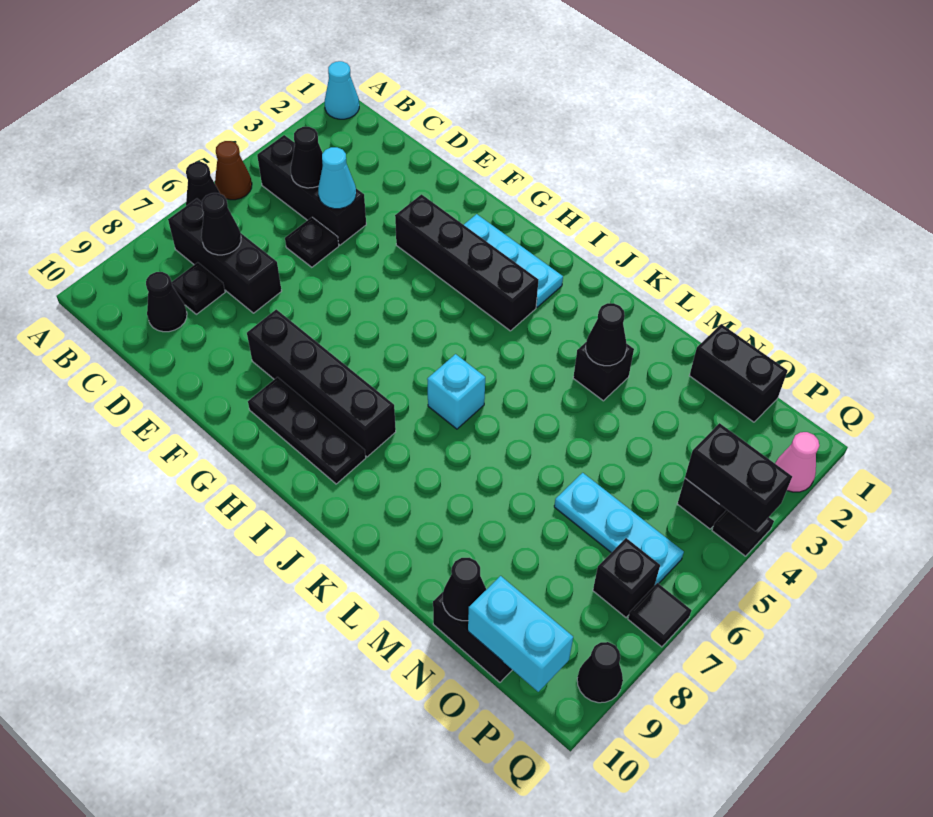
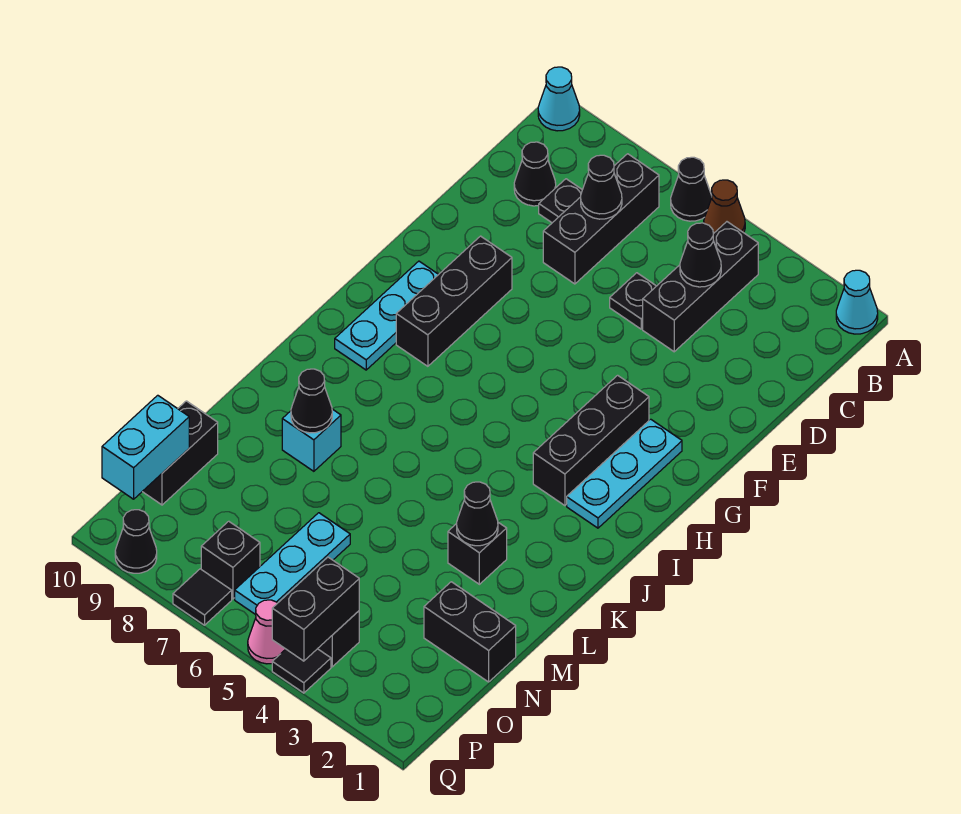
cyan 1x1 cone [318,147,356,209] -> cyan 1x1 cone moved to [538,67,580,131]
black 1x4 brick [395,194,539,331] -> black 1x3 brick [533,375,649,506]
black 1x4 brick [247,309,396,457] -> black 1x3 brick [396,236,512,366]
black 1x3 plate [248,377,366,484] -> cyan 1x3 plate [335,261,439,370]
cyan 1x1 brick [427,354,485,429] -> cyan 1x1 brick moved to [282,409,341,471]
black 1x2 brick [689,324,788,422] -> black 1x2 brick turned to [424,582,516,682]
black 1x1 cone [443,558,486,621] -> black 1x1 cone moved to [291,369,332,433]
pink 1x1 cone [775,432,819,492] -> pink 1x1 cone moved to [248,600,285,664]

